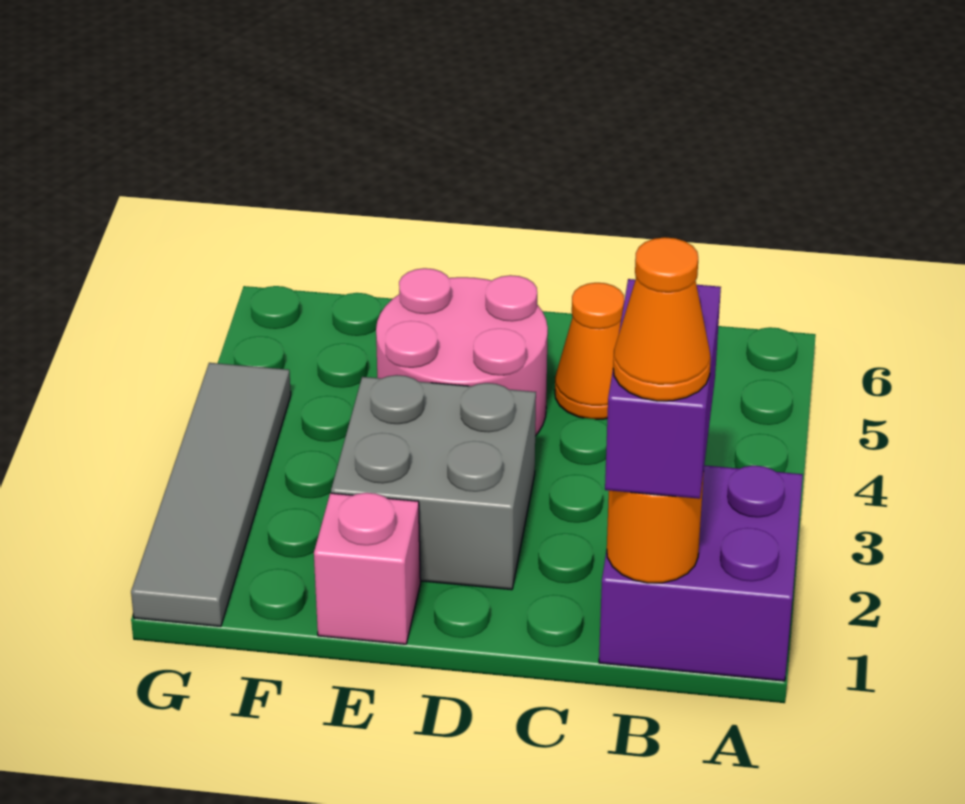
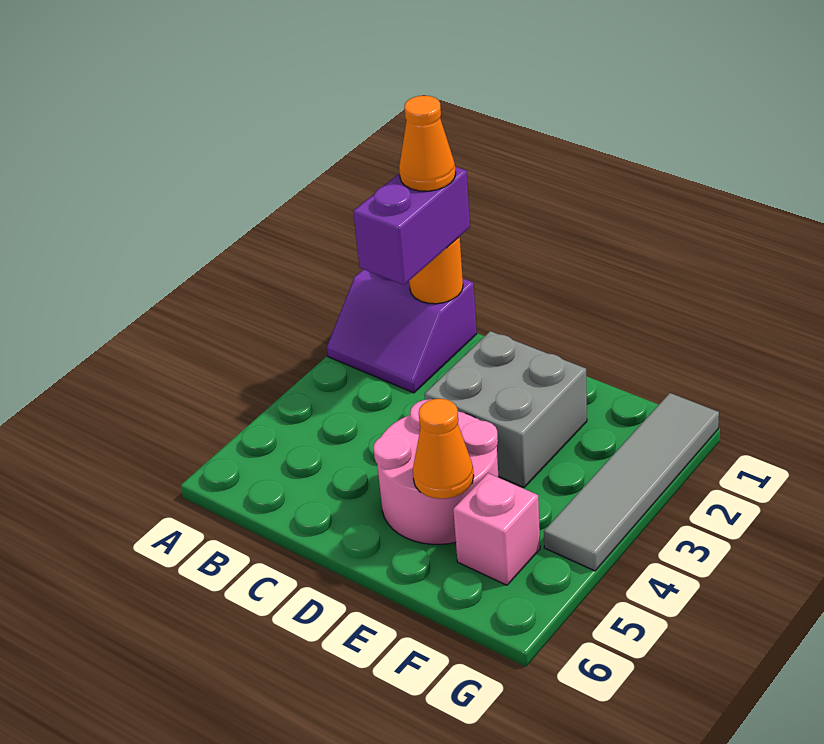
purple 2x2 brick [599,465,803,681] -> purple 2x2 slope [327,269,477,393]
orange 1x1 cone [555,283,624,419] -> orange 1x1 cone moved to [413,399,474,499]
pink 1x1 brick [314,493,420,644] -> pink 1x1 brick moved to [453,473,540,585]

